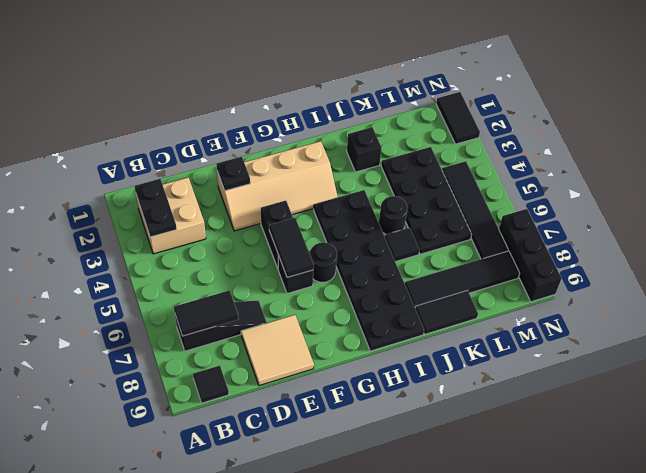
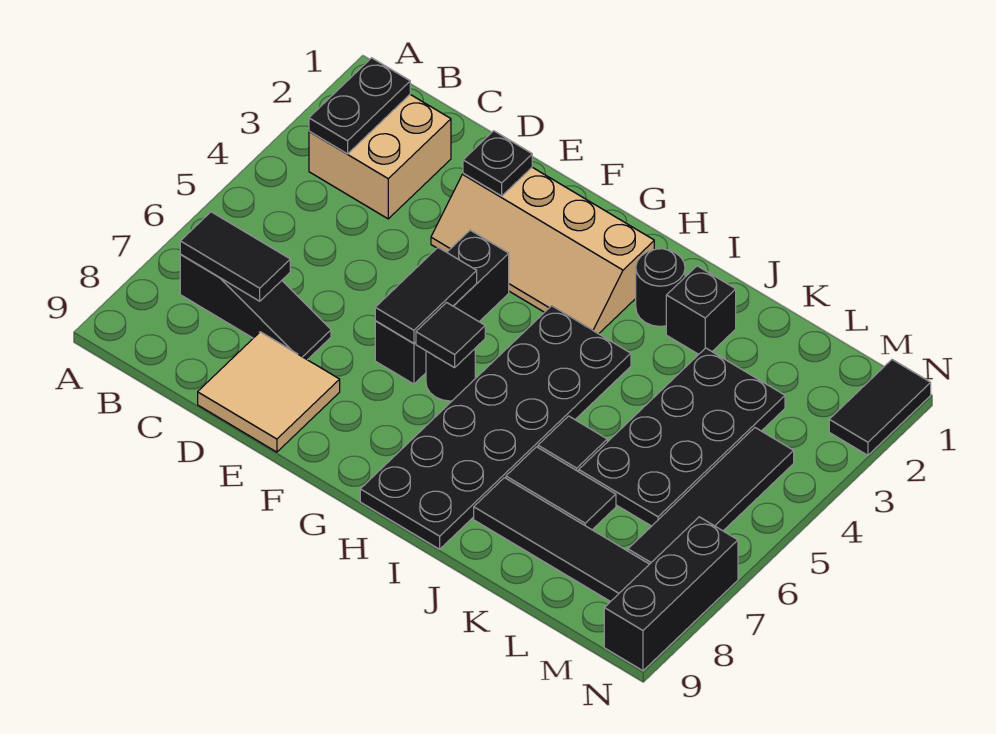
black 1x1 tile [193,366,229,403] -> black 1x1 tile moved to [416,303,485,368]
black 1x1 round brick [379,196,407,235] -> black 1x1 round brick moved to [636,249,685,327]
black 1x2 tile [415,290,478,334] -> black 1x2 tile moved to [506,447,616,530]

